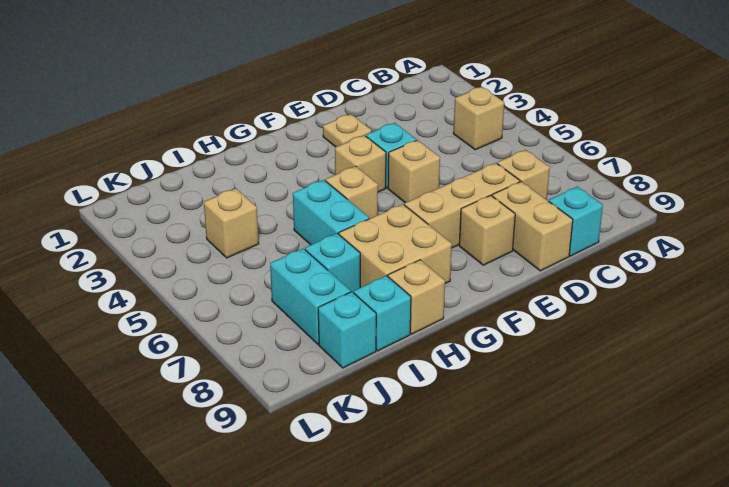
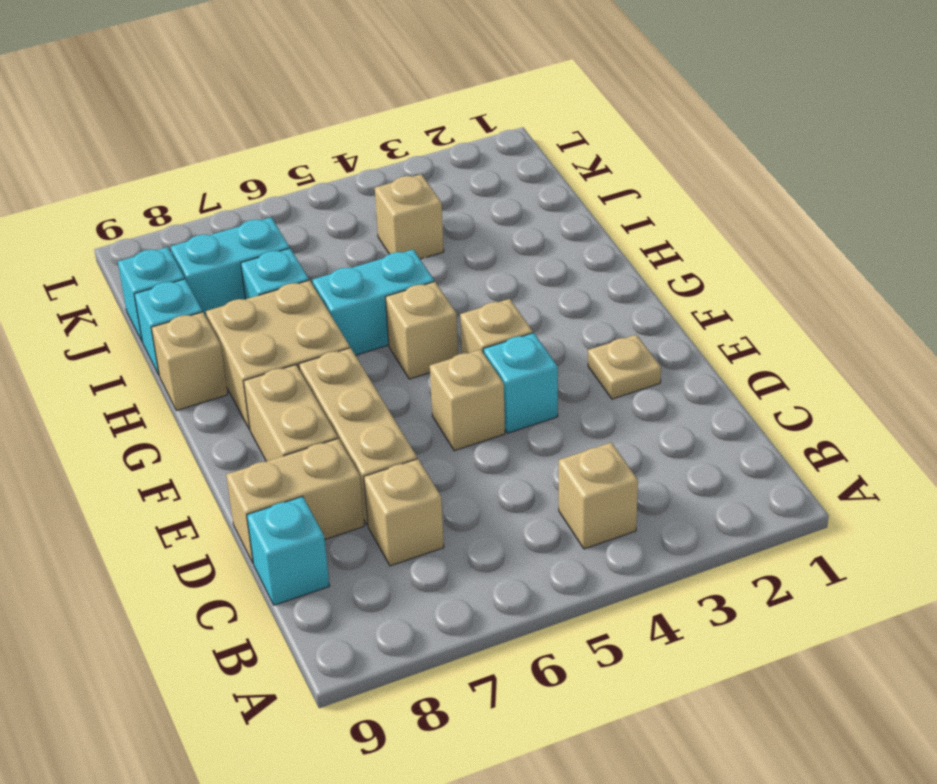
tan 1x1 brick [459,195,515,265] -> tan 1x2 brick [244,365,338,461]

